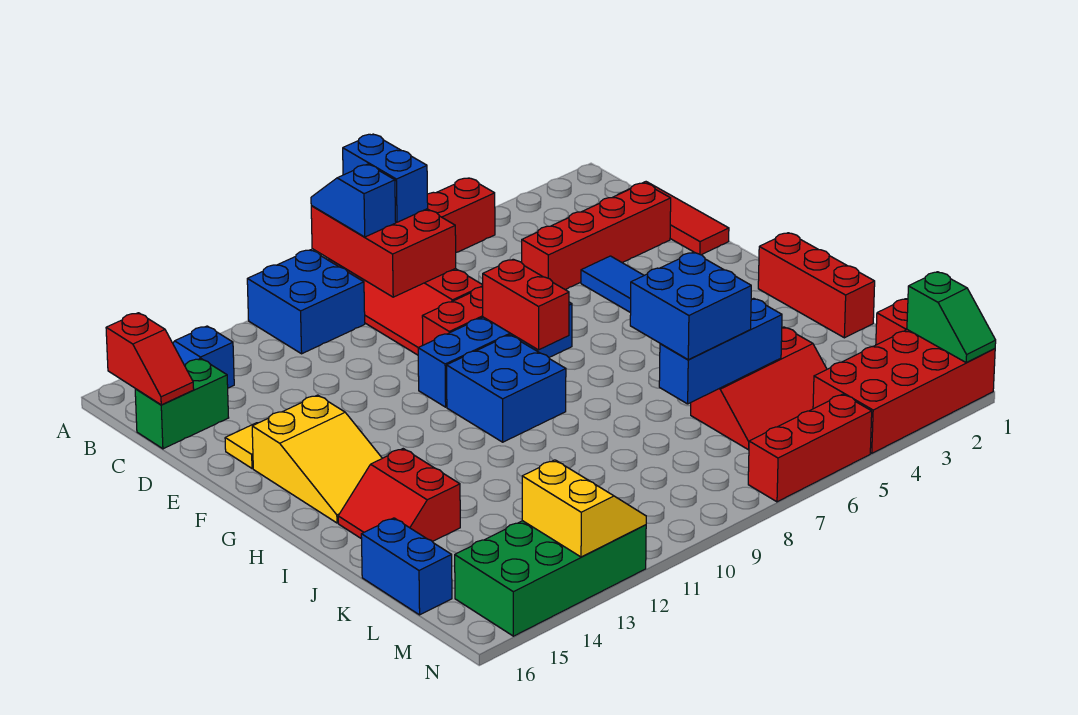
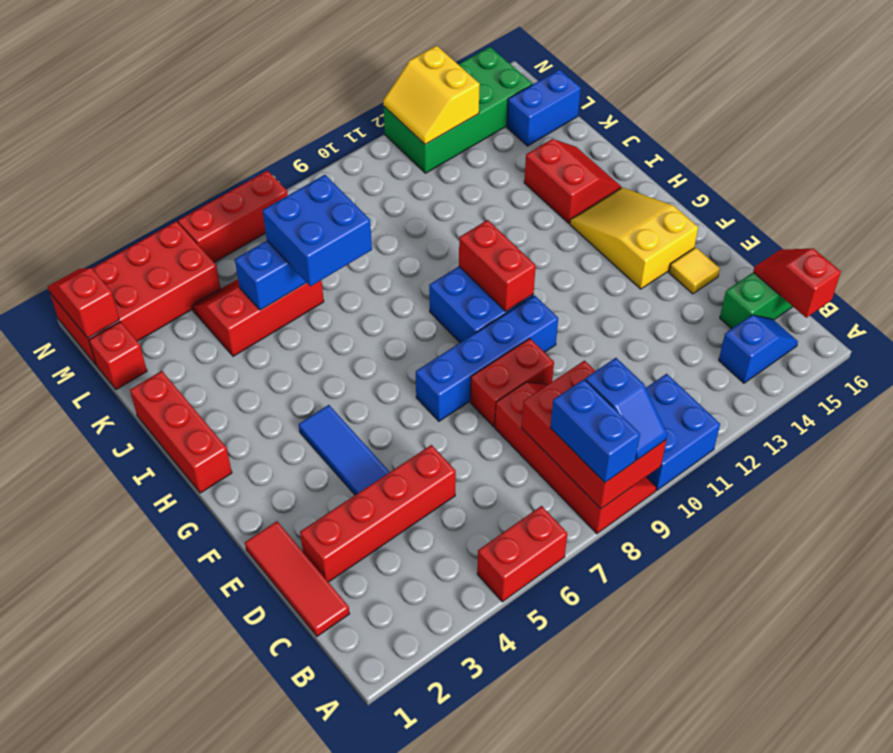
red 1x2 brick [483,259,569,350] -> red 1x2 brick moved to [459,220,536,312]
blue 1x2 brick [361,518,452,615] -> blue 1x2 brick turned to [507,69,581,146]
green 1x2 slope [907,272,996,362] -> red 1x2 slope [48,268,119,338]

